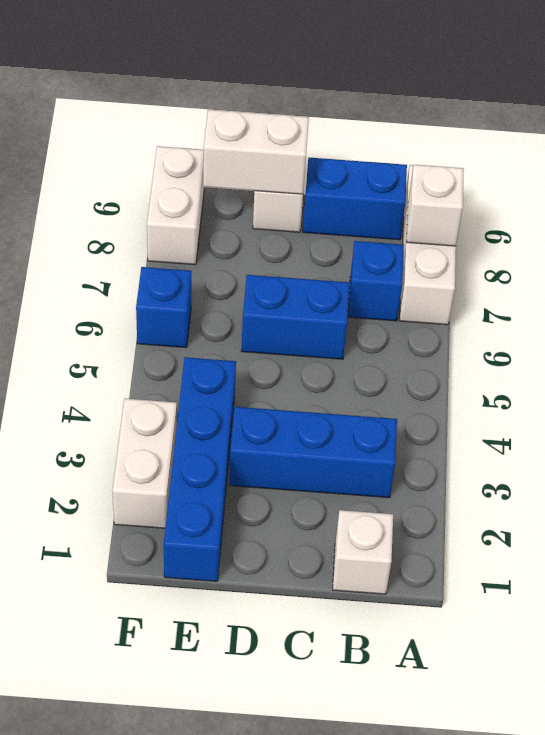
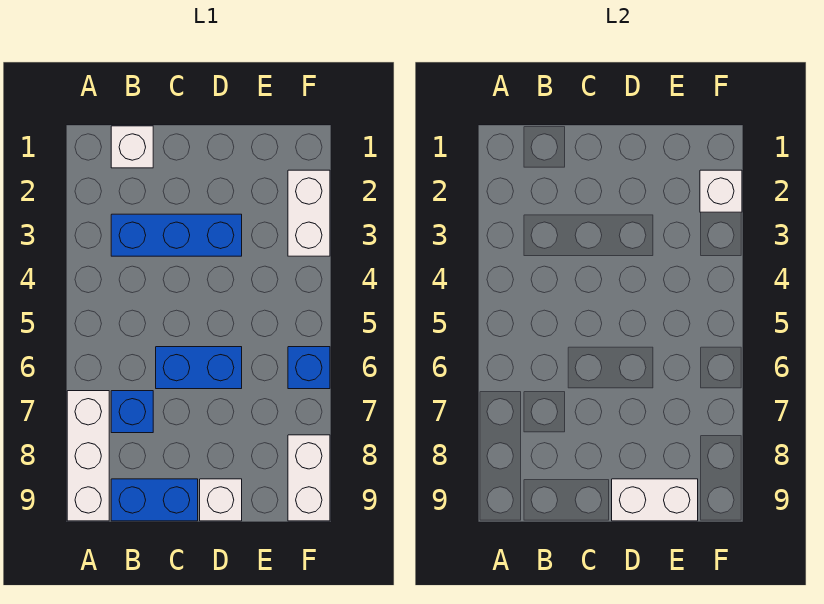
white 1x1 brick [407,165,464,246] -> white 1x1 brick moved to [700,170,742,212]
blue 1x4 brick [164,357,236,581] -> none

